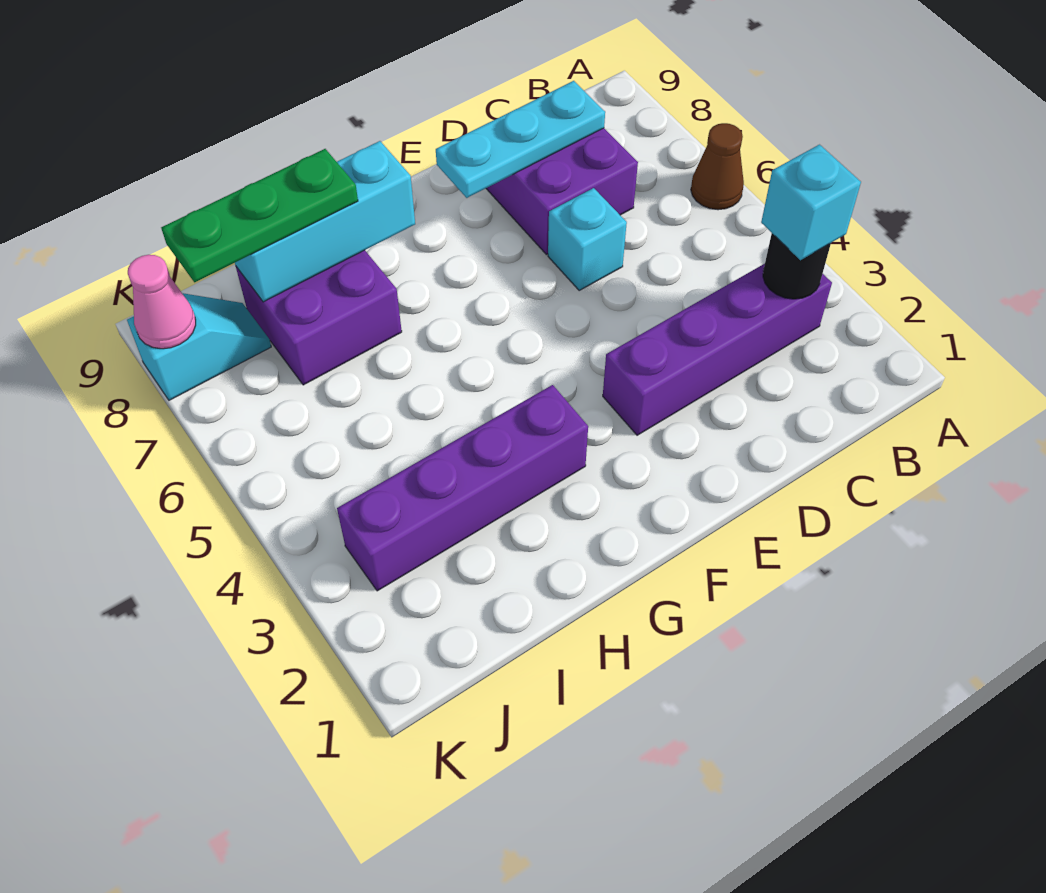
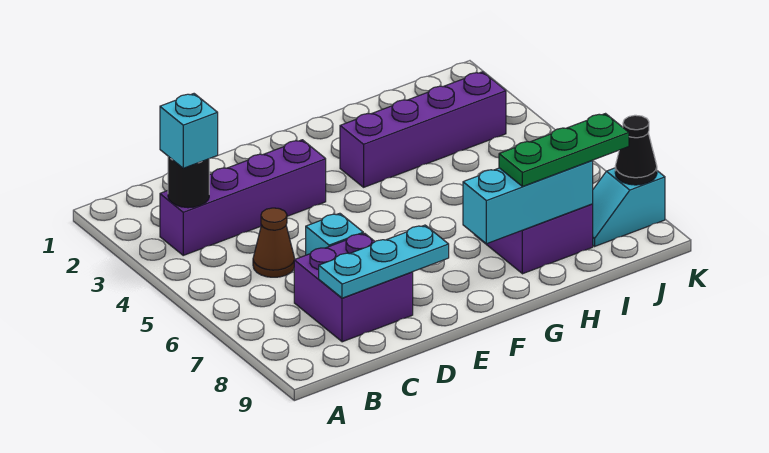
brown 1x1 cone [691,123,744,210] -> brown 1x1 cone moved to [253,208,295,277]
pink 1x1 cone [128,255,196,349] -> black 1x1 cone [615,115,657,185]

